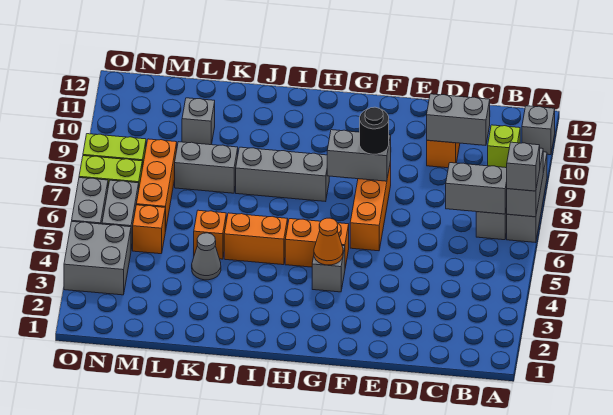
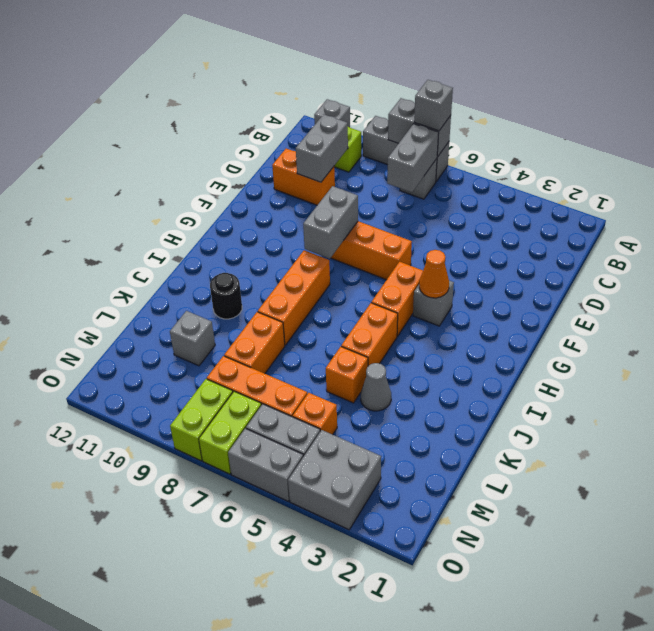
black 1x1 round brick [360,107,389,154] -> black 1x1 round brick moved to [210,273,242,319]
grey 1x3 brick [236,147,329,202] -> orange 1x3 brick [258,250,330,345]
grey 1x2 brick [175,142,238,193] -> orange 1x2 brick [224,312,285,374]

